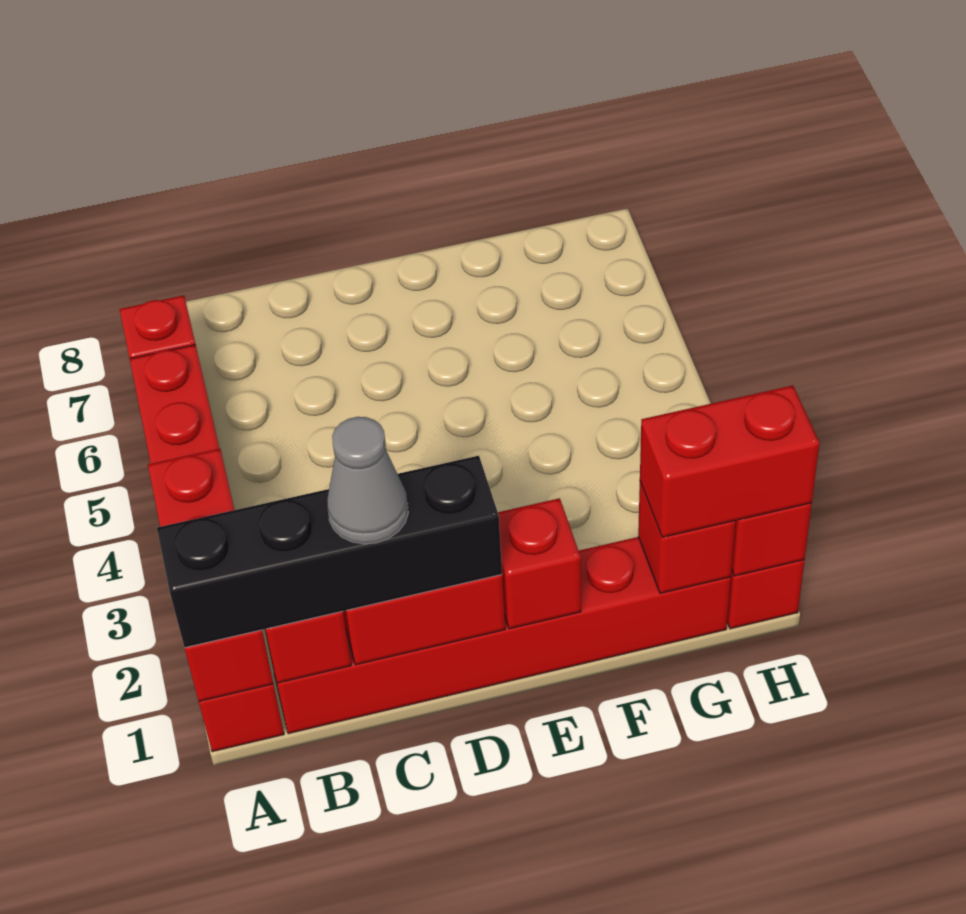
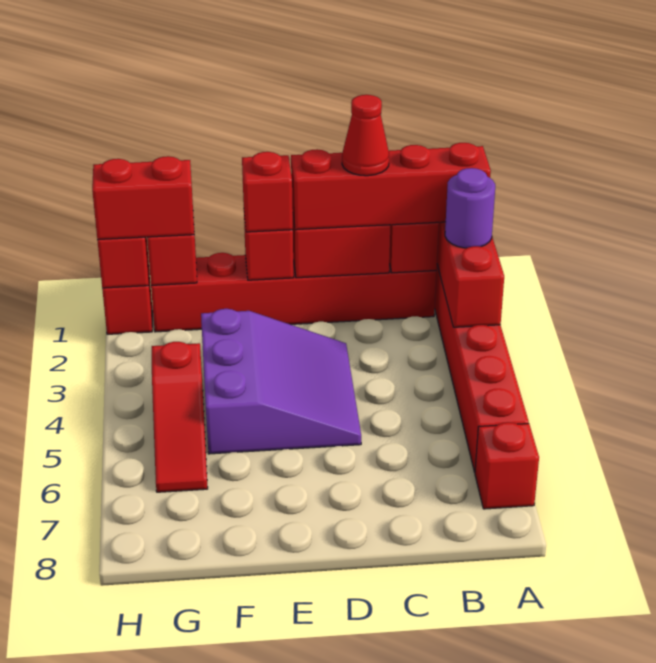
black 1x4 brick [157,456,502,648] -> red 1x4 brick [291,143,491,230]
none -> purple 1x1 round brick [445,168,495,248]
grey 1x1 cone [327,417,408,544] -> red 1x1 cone [342,95,389,176]
none -> purple 3x3 slope [201,309,361,454]
none -> red 1x1 brick [242,152,293,232]
none -> red 1x3 slope [152,342,208,492]

